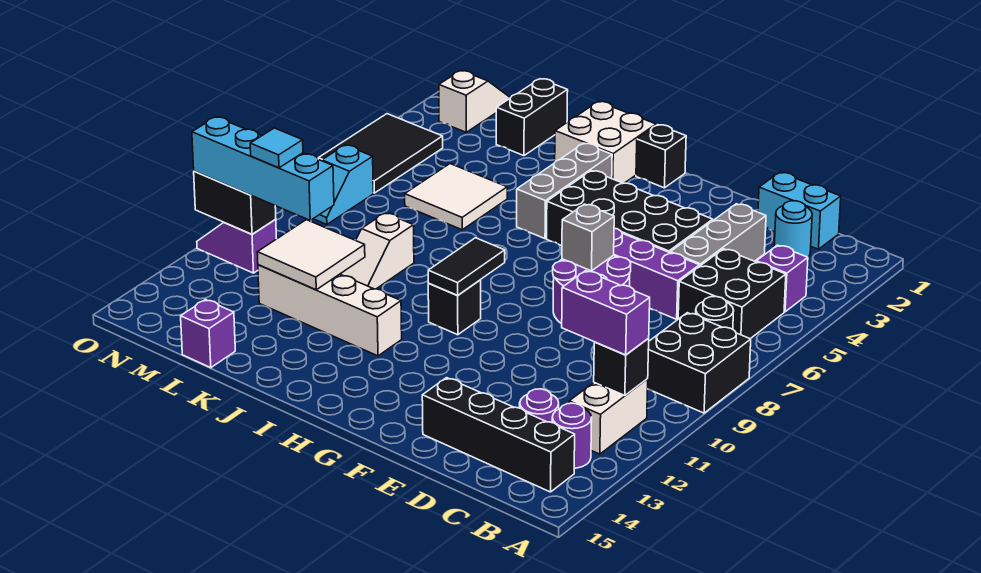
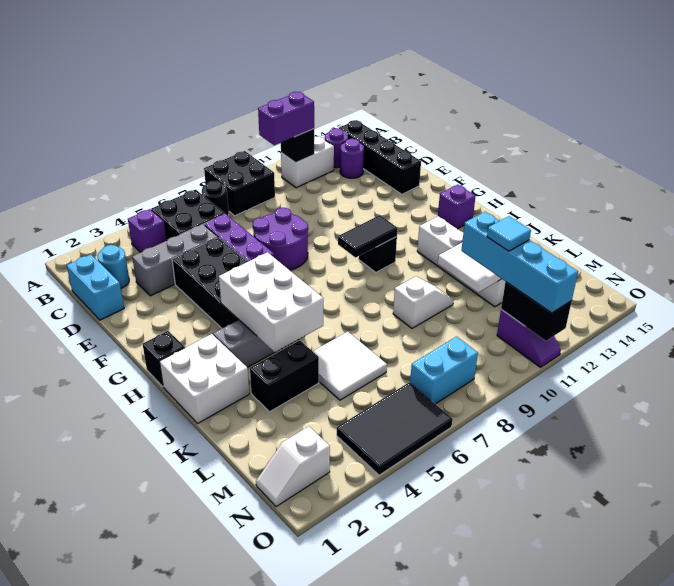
purple 1x2 brick [562,271,650,355] -> purple 1x2 brick turned to [258,92,314,145]
grey 1x1 brick [562,204,614,271] -> none
none -> white 2x3 brick [219,252,323,352]
black 1x2 brick [496,79,568,156] -> black 1x2 brick moved to [250,341,319,412]
purple 1x1 brick [181,300,235,368] -> purple 1x1 brick moved to [438,185,476,229]
cyan 1x2 slope [313,145,373,225] -> cyan 1x2 brick [410,337,478,404]

